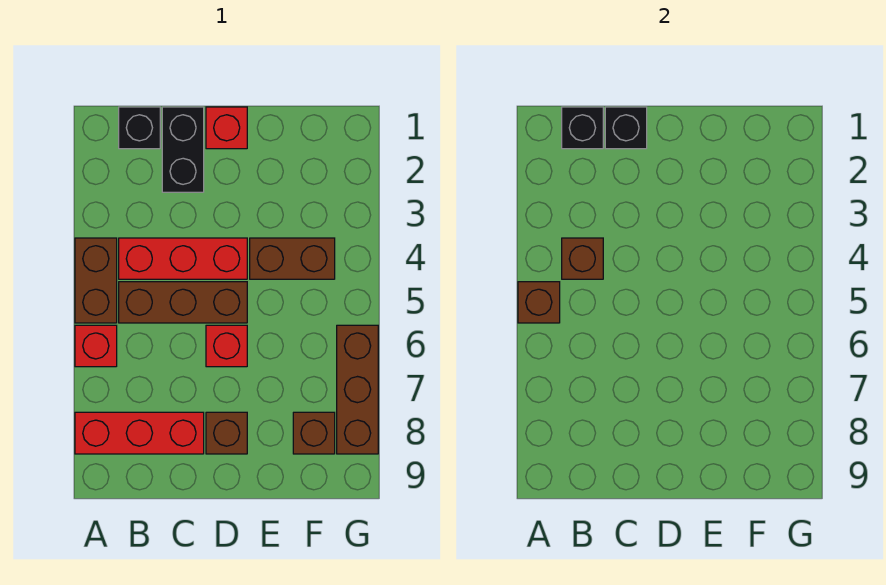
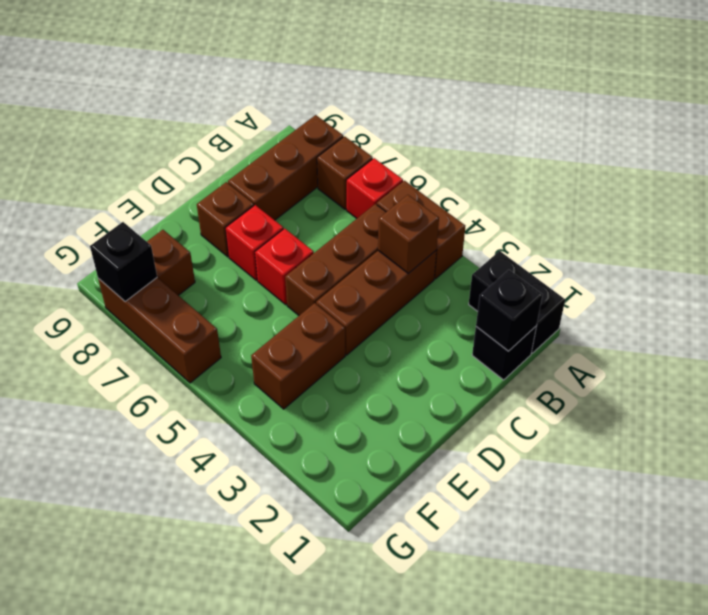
brown 1x1 brick [518,282,560,323] -> brown 1x1 brick moved to [317,136,373,209]
red 1x3 brick [75,412,204,454] -> brown 1x3 brick [228,115,343,220]
red 1x3 brick [119,238,247,279] -> brown 1x3 brick [316,250,437,355]
black 1x2 brick [162,107,204,192] -> black 1x2 brick moved to [469,251,565,353]
black 1x1 brick [605,107,647,149] -> black 1x1 brick moved to [90,222,157,302]
red 1x1 brick [206,107,247,149] -> red 1x1 brick moved to [225,205,283,280]

